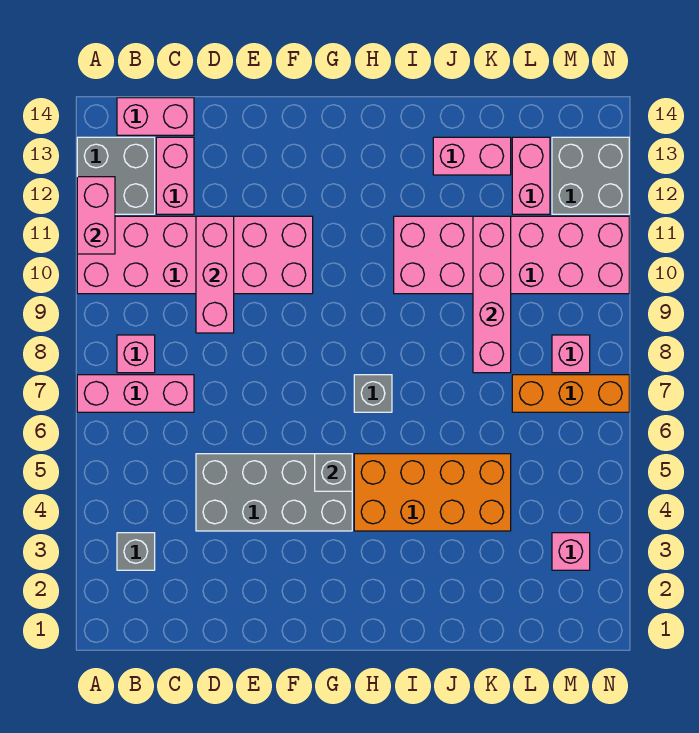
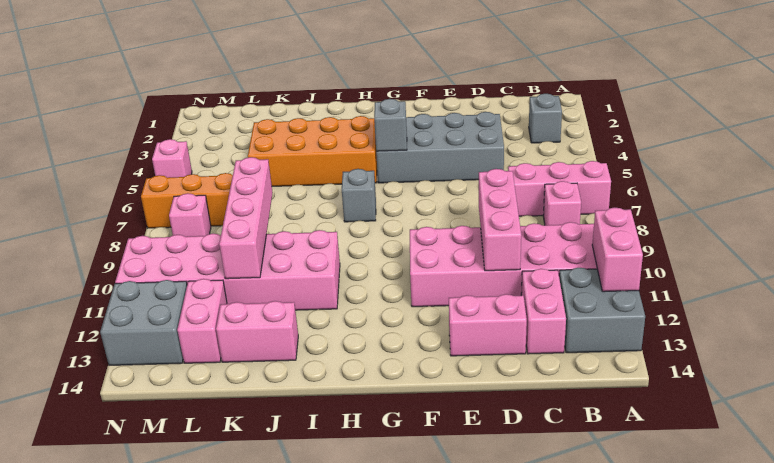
pink 1x2 brick [117,98,194,135] -> pink 1x2 brick moved to [449,294,527,356]
pink 1x1 brick [552,533,590,570] -> pink 1x1 brick moved to [152,139,192,178]

